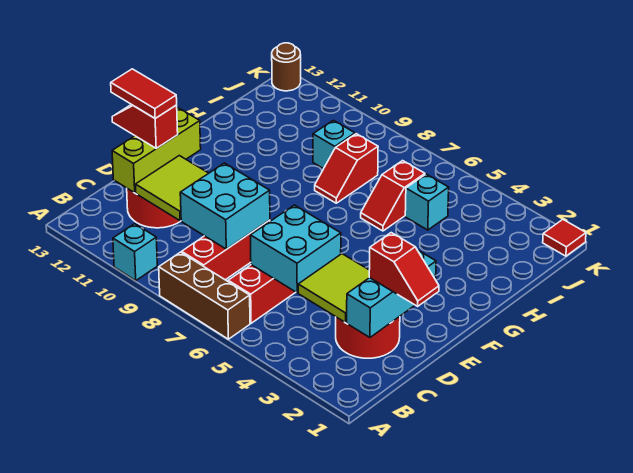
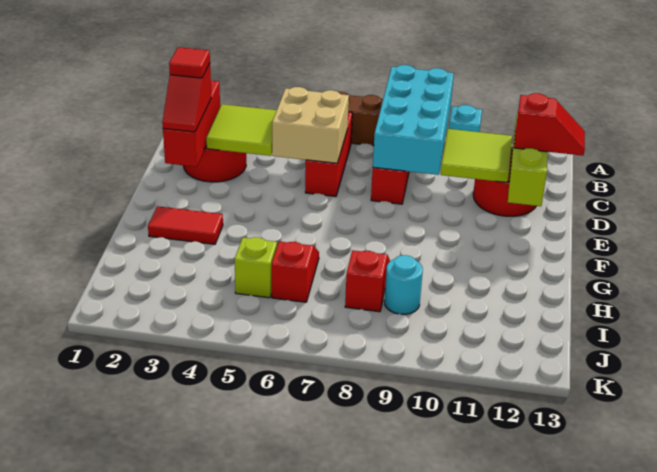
cyan 1x3 brick [347,251,436,337] -> red 1x3 brick [163,81,220,167]
cyan 2x2 brick [250,205,341,293] -> tan 2x2 brick [272,87,349,163]
cyan 2x2 brick [180,163,270,249] -> cyan 2x4 brick [373,65,454,175]
red 1x2 slope [369,233,439,306] -> red 1x2 slope turned to [162,63,211,132]
red 1x2 tile [111,69,177,118] -> red 1x2 tile moved to [148,206,223,244]
cyan 1x1 brick [405,174,449,230] -> lime 1x1 brick [235,237,277,298]
cyan 1x1 brick [313,120,355,169] -> cyan 1x1 round brick [385,255,423,314]
red 1x1 tile [543,219,586,256] -> red 1x1 tile moved to [169,47,210,78]
brown 1x1 round brick [272,43,301,91] -> none

